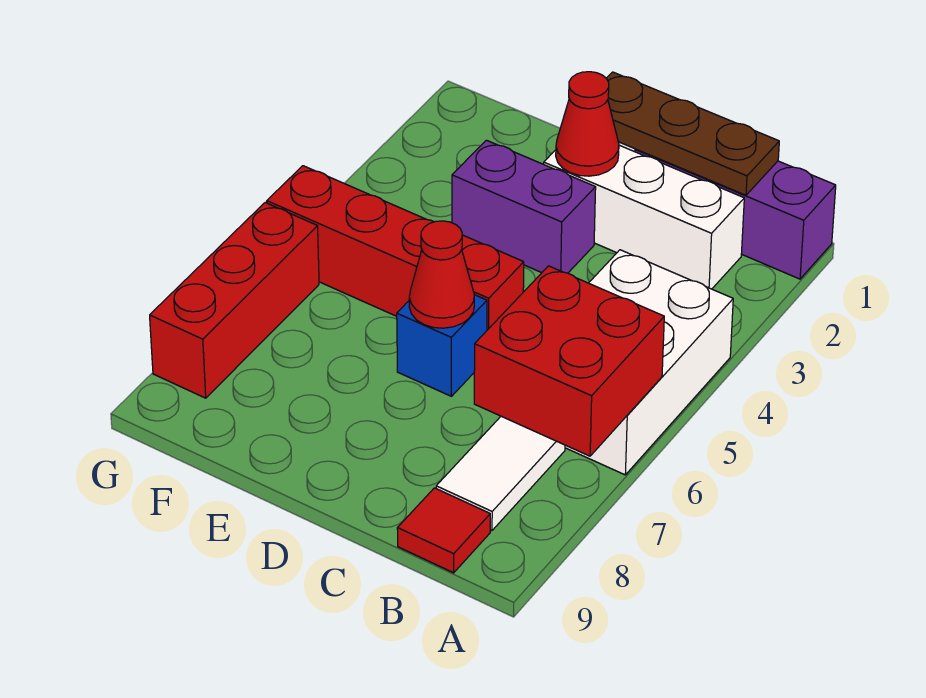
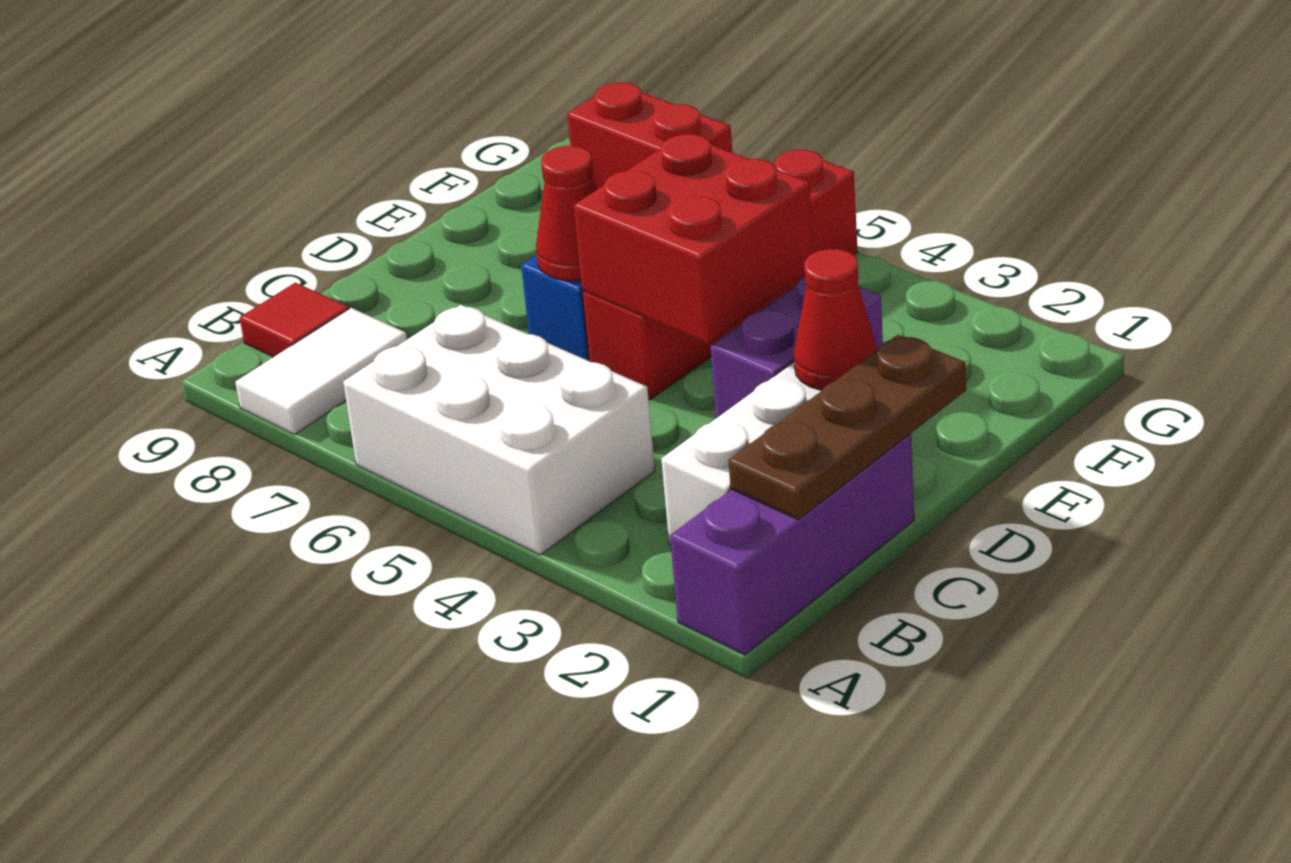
red 2x2 brick [474,266,664,456] -> red 2x2 brick moved to [574,134,813,343]
white 1x2 tile [436,416,565,531] -> white 1x2 tile turned to [235,308,407,434]
red 1x3 brick [150,203,319,398] -> red 1x2 brick [567,82,732,189]

